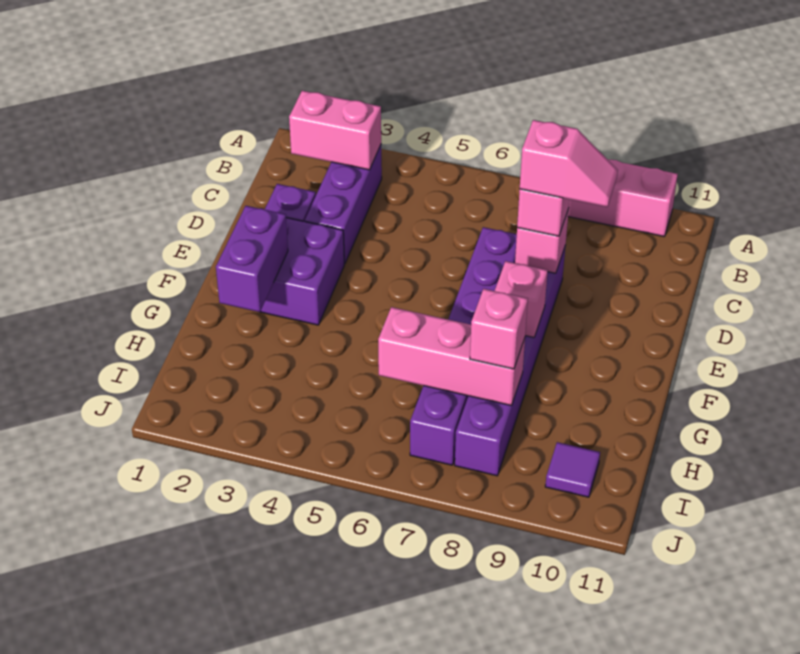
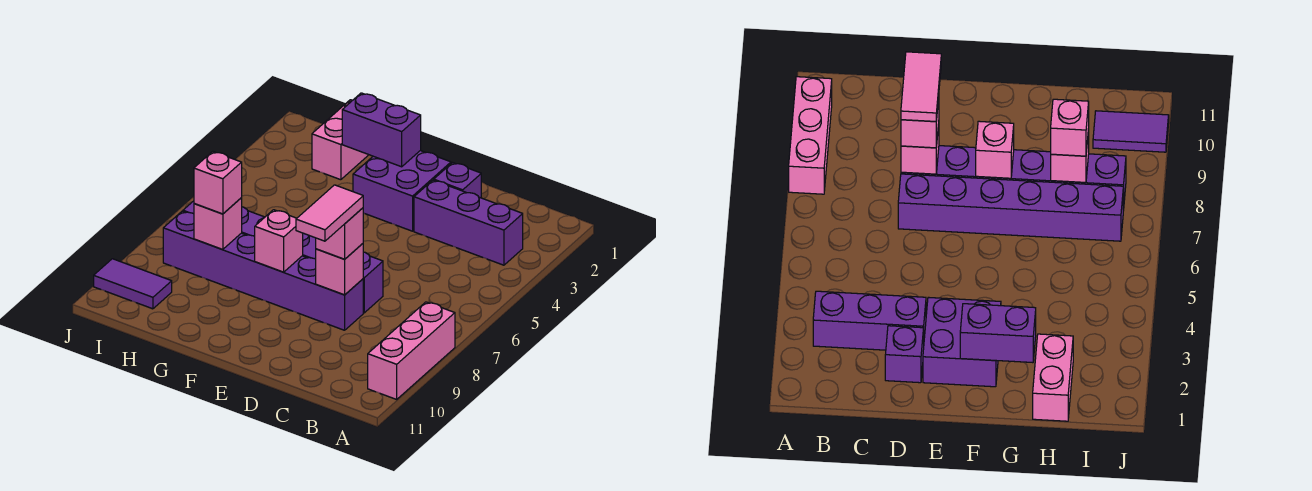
pink 1x2 brick [289,91,381,170] -> pink 1x2 brick moved to [312,100,368,180]
pink 1x2 slope [520,120,618,207] -> pink 1x2 tile [296,185,363,241]
pink 1x3 brick [378,307,525,406] -> pink 1x1 brick [194,198,242,249]
purple 1x1 tile [545,442,600,497] -> purple 1x2 tile [94,259,172,309]

